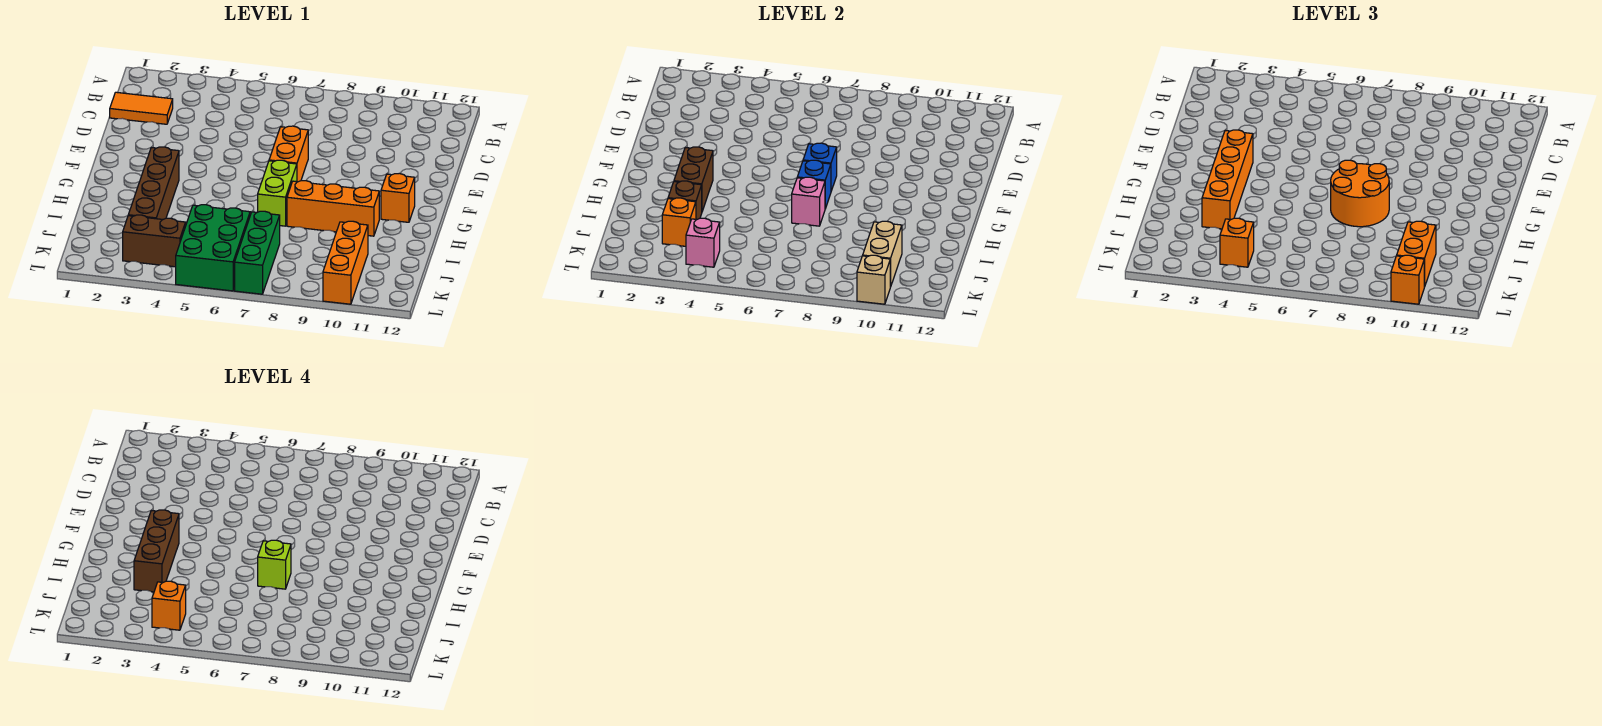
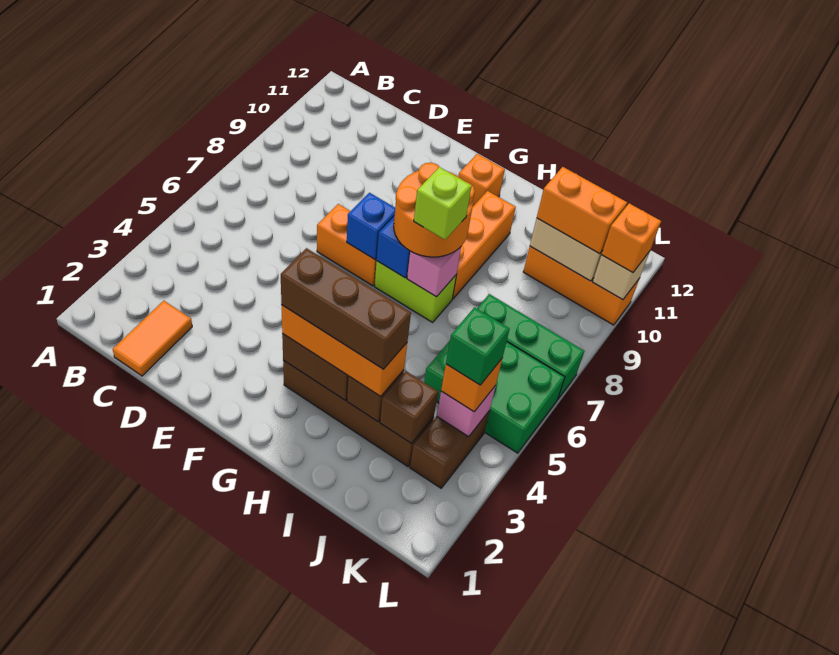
orange 1x4 brick [1202,130,1253,229] -> orange 1x3 brick [281,305,407,396]
orange 1x1 brick [662,198,696,246] -> brown 1x1 brick [380,371,438,444]
orange 1x1 brick [152,581,186,630] -> green 1x1 brick [446,307,510,385]

